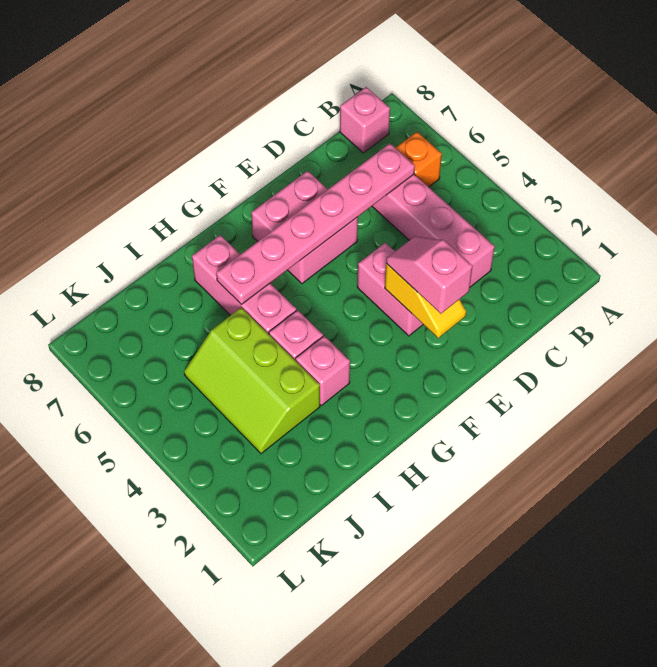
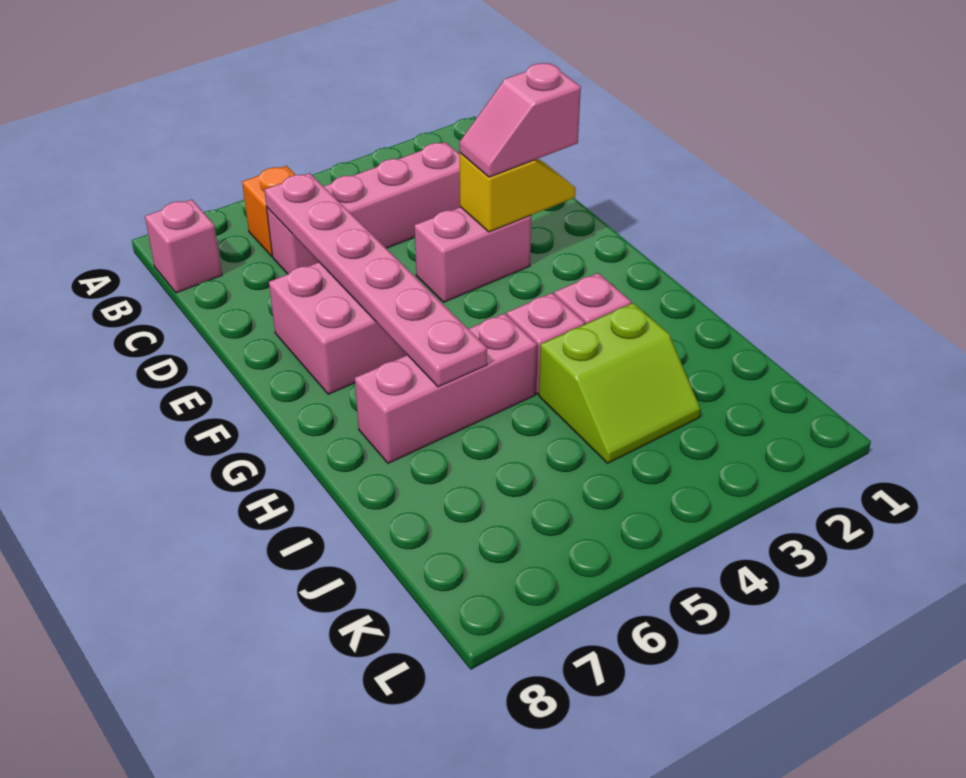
lime 2x3 slope [184,307,320,454] -> lime 2x2 slope [539,303,700,463]

